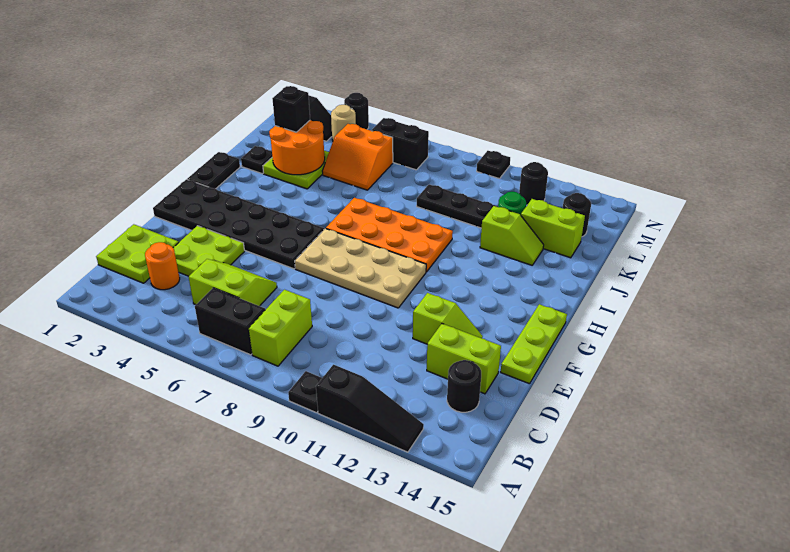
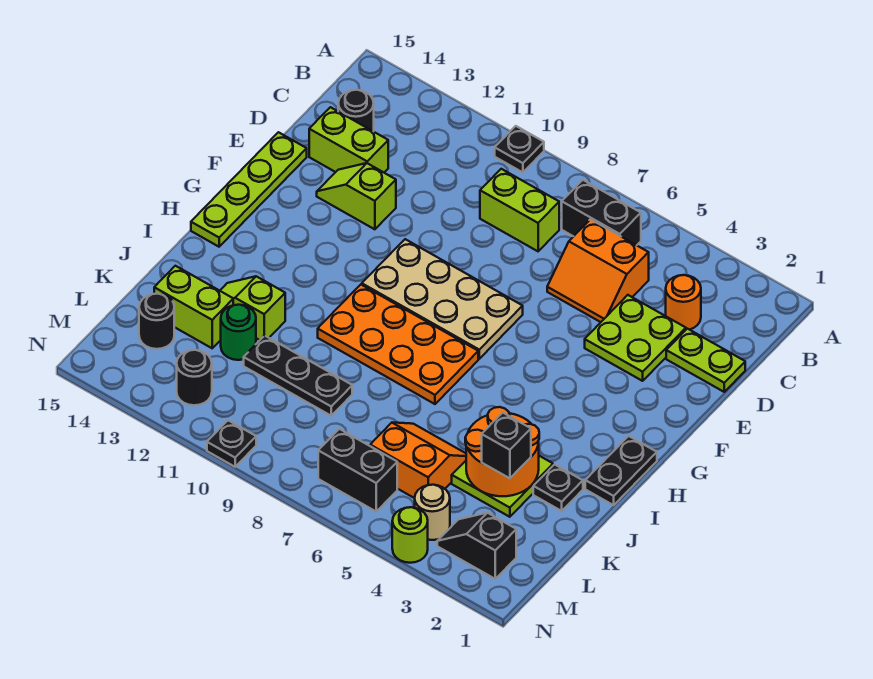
black 1x3 slope [316,365,424,452] -> none
lime 1x2 brick [249,290,312,366] -> lime 1x2 brick turned to [480,169,559,251]
lime 2x2 plate [96,224,179,283] -> lime 1x2 plate [666,329,745,392]
lime 2x2 slope [189,259,277,306] -> orange 2x2 slope [547,219,649,322]
lime 1x3 plate [501,304,567,384] -> lime 1x4 plate [191,132,307,247]
black 2x6 plate [153,179,324,269] -> none
black 1x1 round brick [344,93,369,129] -> lime 1x1 round brick [392,507,428,563]

